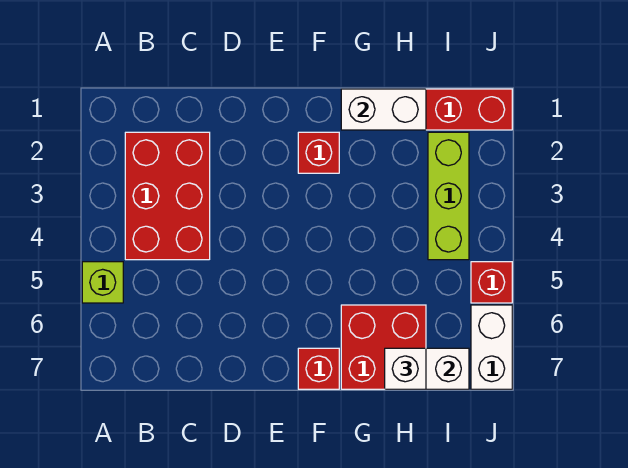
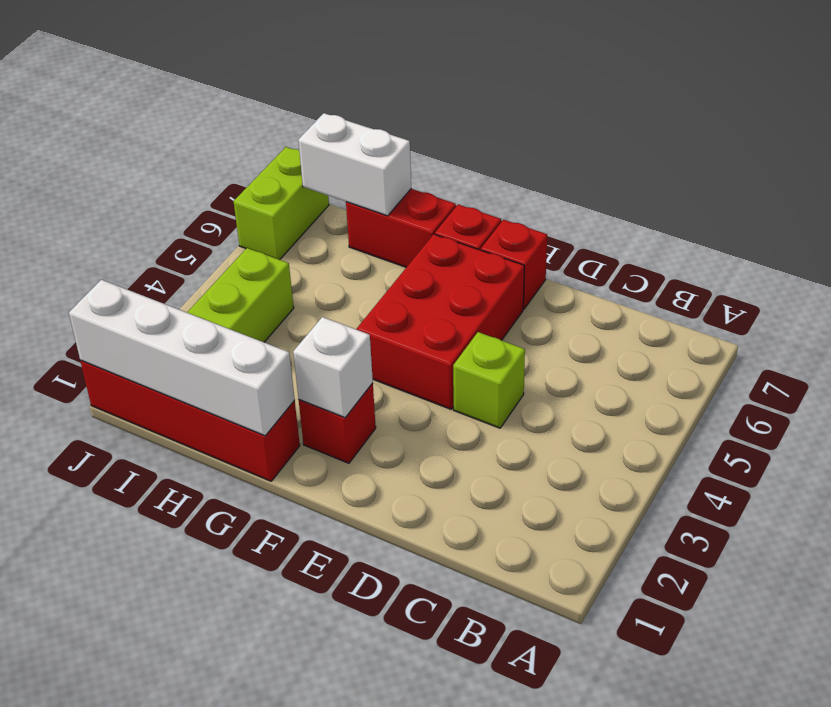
lime 1x1 brick [82,262,123,303] -> lime 1x1 brick moved to [453,332,525,428]
red 2x3 brick [125,132,210,260] -> red 2x3 brick moved to [356,234,524,409]
white 1x2 brick [341,89,426,130] -> white 1x4 brick [69,280,295,436]
red 2x2 brick [341,305,426,389] -> red 1x2 brick [346,189,456,267]
white 1x1 brick [385,348,426,389] -> white 1x1 brick moved to [293,317,373,418]
red 1x1 brick [471,262,512,303] -> red 1x1 brick moved to [481,220,547,309]
white 1x2 brick [471,305,512,389] -> lime 1x2 brick [234,147,329,260]

